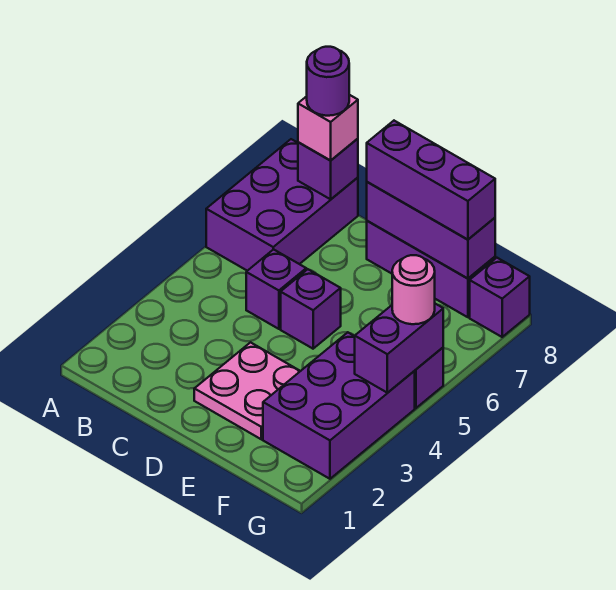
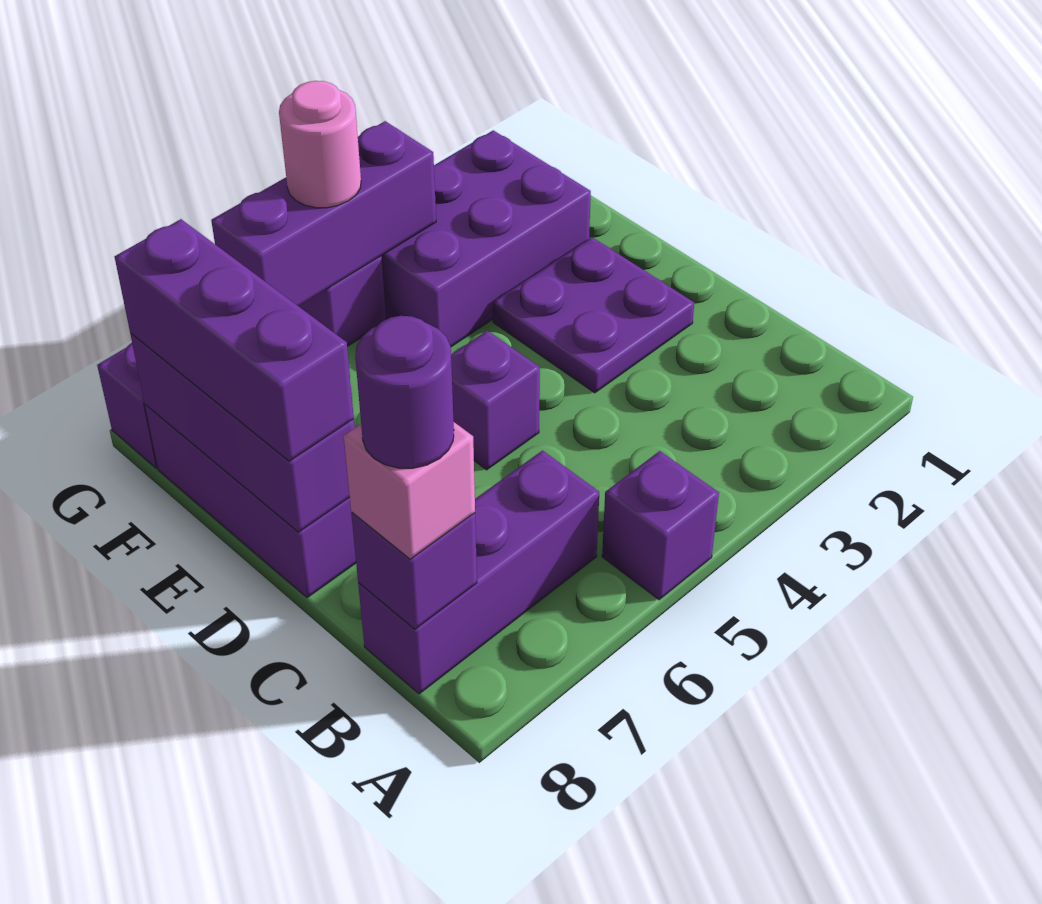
purple 2x3 brick [206,139,358,271] -> purple 1x3 brick [358,451,599,694]
purple 1x1 brick [246,249,306,329] -> purple 1x1 brick moved to [602,451,719,600]
pink 2x2 plate [194,342,300,439] -> purple 2x2 plate [493,237,694,393]
purple 1x2 brick [355,304,443,393] -> purple 1x3 brick [211,121,436,306]

